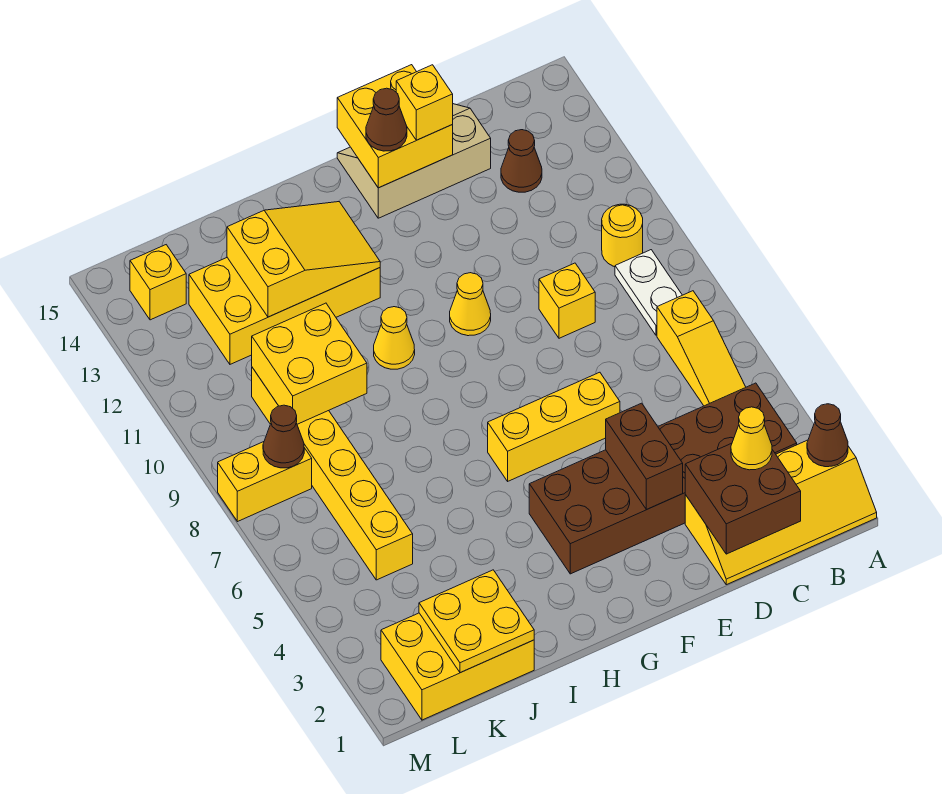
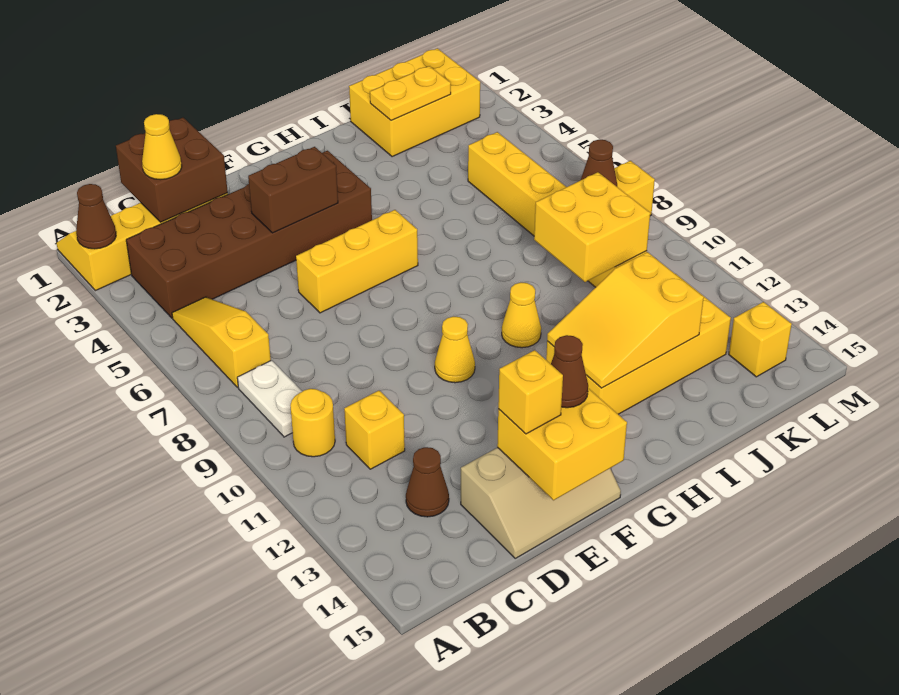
yellow 1x1 brick [539,263,595,338] -> yellow 1x1 brick moved to [344,391,405,469]
brown 1x2 brick [606,403,683,509] -> brown 1x2 brick turned to [248,147,338,233]
yellow 2x2 plate [419,570,534,673] -> yellow 1x2 plate [370,66,451,121]

